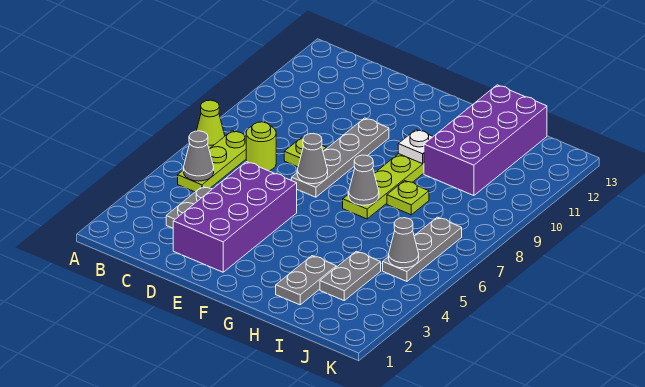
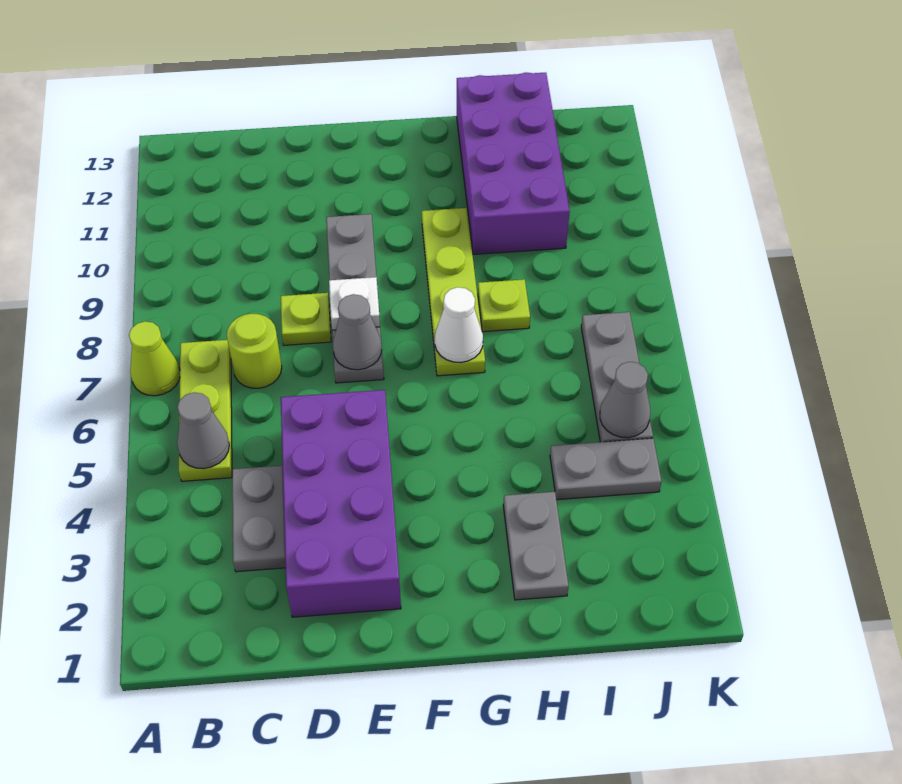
grey 1x1 cone [349,155,379,205] -> white 1x1 cone [435,287,483,363]
white 1x1 plate [398,130,433,164] -> white 1x1 plate moved to [329,277,380,330]
grey 1x2 plate [320,251,381,300] -> grey 1x2 plate turned to [550,438,662,500]

